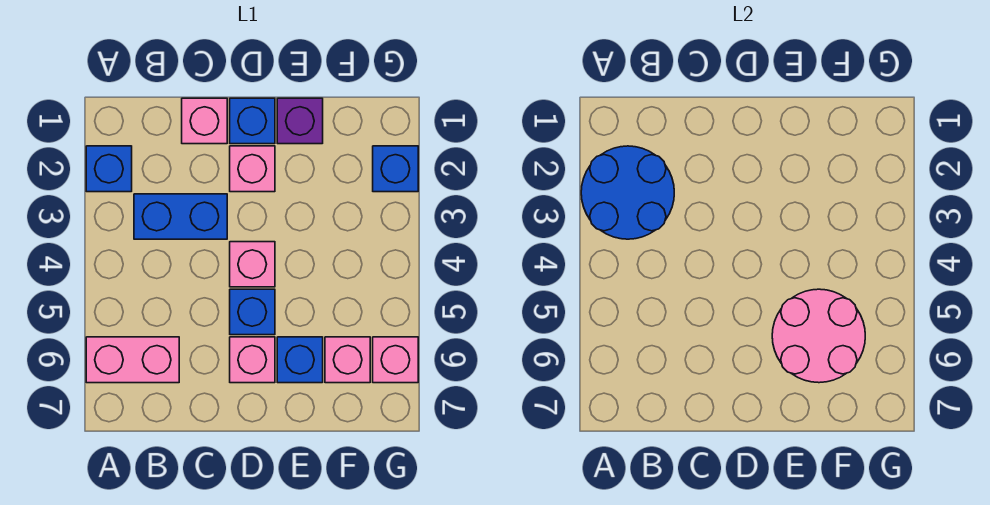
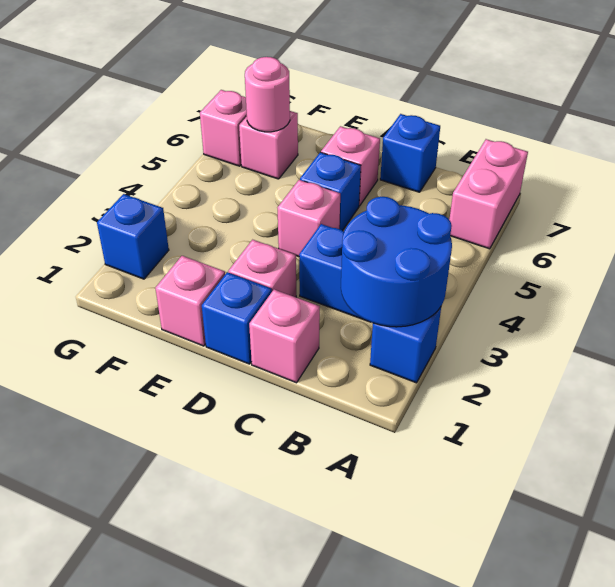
pink 1x2 brick [86,337,179,383] -> pink 1x2 brick turned to [449,139,528,249]
purple 1x1 brick [277,98,323,144] -> pink 1x1 brick [155,256,225,346]
pink 2x2 round brick [772,289,865,383] -> pink 1x1 round brick [245,57,290,132]
blue 1x1 brick [277,337,323,383] -> blue 1x1 brick moved to [380,114,440,192]

